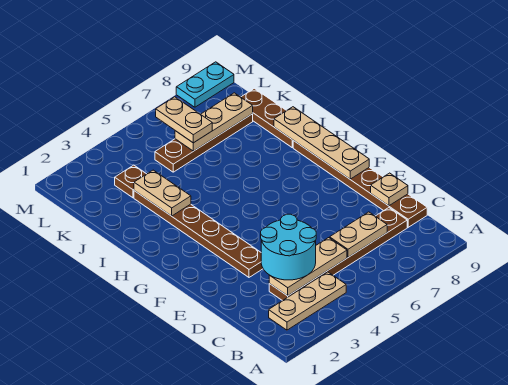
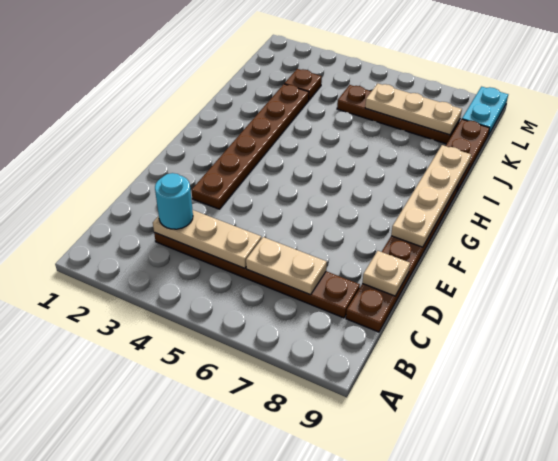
tan 1x3 plate [269,272,346,330] -> none
cyan 2x2 round brick [261,214,316,280] -> cyan 1x1 round brick [155,173,193,229]
tan 1x2 plate [134,170,191,216] -> none
tan 1x2 plate [156,97,212,143] -> none
cyan 1x2 plate [176,62,234,107] -> cyan 1x2 plate turned to [462,87,508,135]

